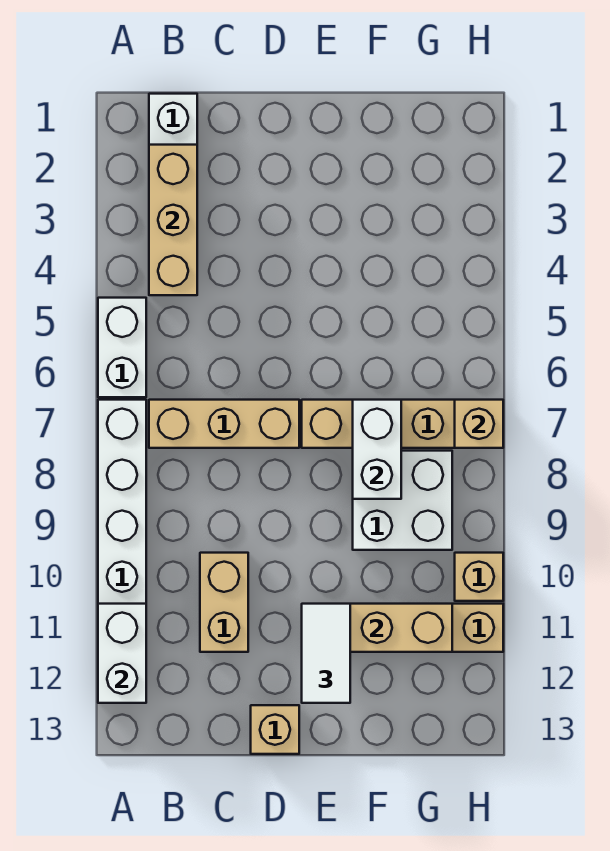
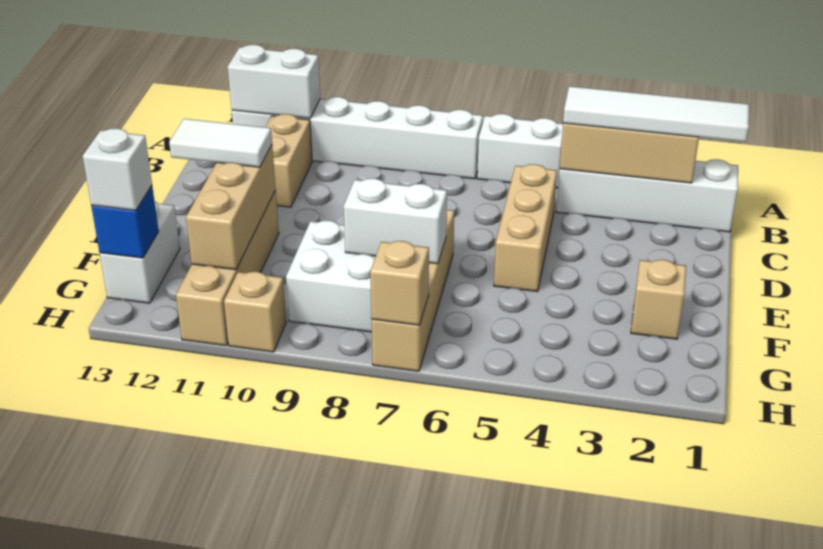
none -> white 1x4 tile [563,86,749,142]
tan 1x3 brick [149,400,299,448] -> tan 1x3 brick moved to [494,164,557,292]
tan 1x2 brick [200,553,248,652] -> tan 1x2 brick turned to [266,114,312,207]
tan 1x1 brick [251,705,299,754] -> tan 1x1 brick moved to [631,260,686,339]
none -> white 1x2 brick [100,201,180,303]
none -> blue 1x1 brick [91,186,159,258]
none -> white 1x1 brick [83,128,152,210]

